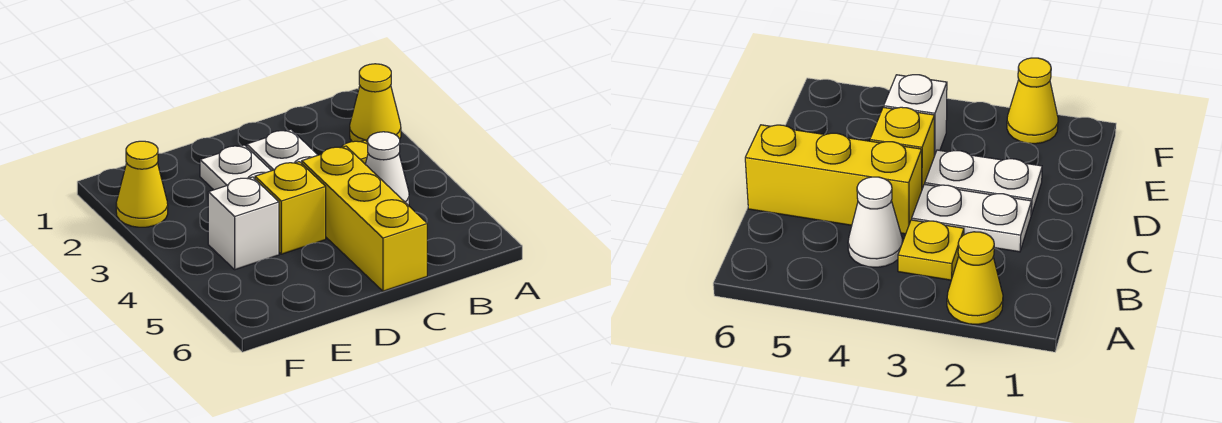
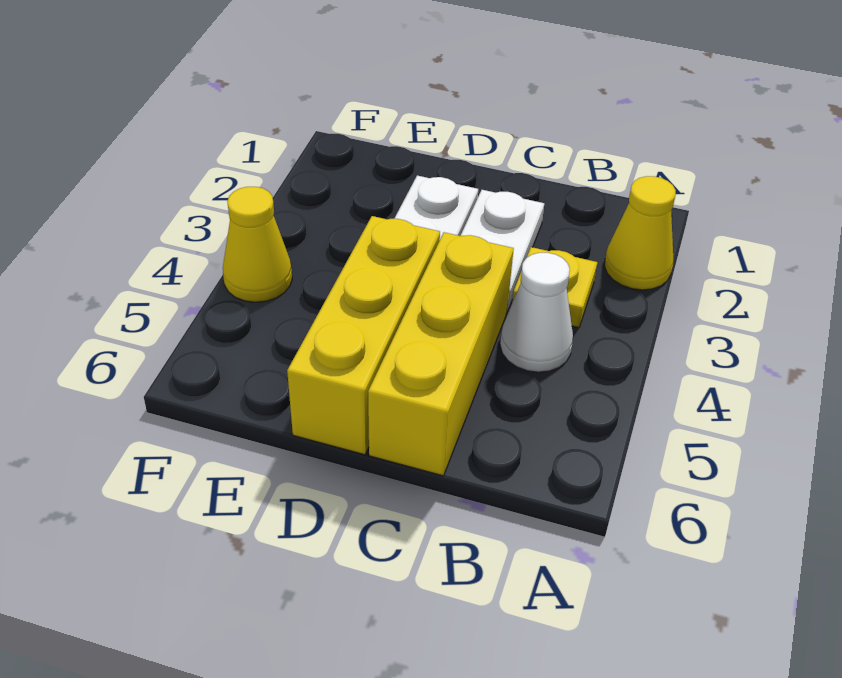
yellow 1x1 brick [255,162,326,254] -> yellow 1x3 brick [287,216,440,455]
white 1x1 brick [208,177,279,270] -> none
yellow 1x1 cone [116,141,168,227] -> yellow 1x1 cone moved to [223,187,292,302]

